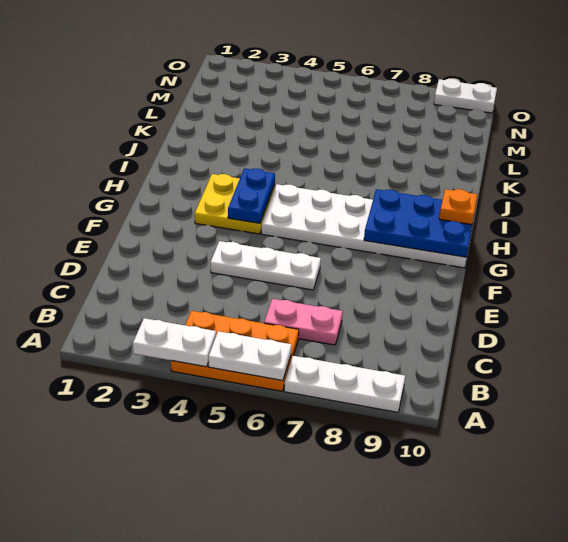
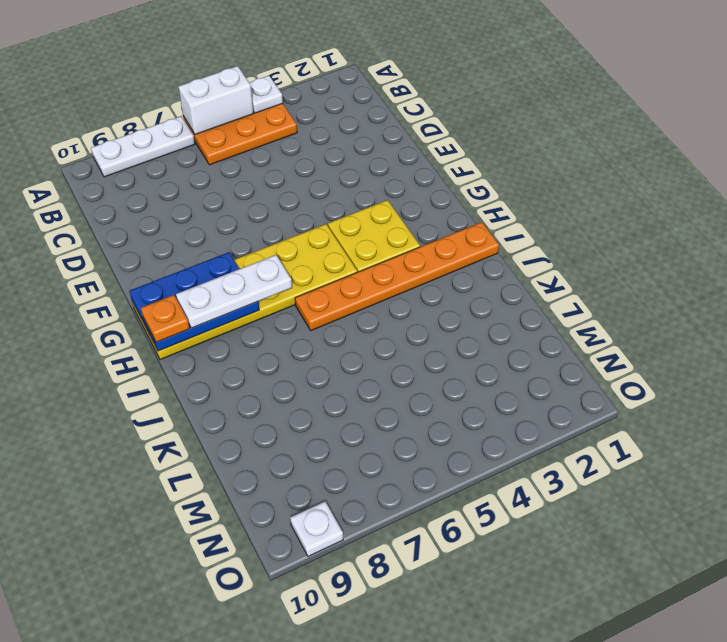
white 1x2 plate [133,318,216,367] -> white 1x1 plate [249,76,283,113]
white 1x2 plate [209,331,291,381] -> white 1x2 brick [178,66,253,134]
pink 1x2 plate [264,299,343,345] -> none
white 1x3 plate [211,241,321,290] -> white 1x3 plate moved to [176,255,292,328]
blue 1x2 plate [228,168,275,223] -> none
white 2x6 plate [261,184,471,268] -> yellow 2x6 plate [132,224,357,360]
none -> orange 1x6 plate [295,222,499,331]
white 1x2 plate [434,79,497,113] -> white 1x1 plate [290,502,343,556]

